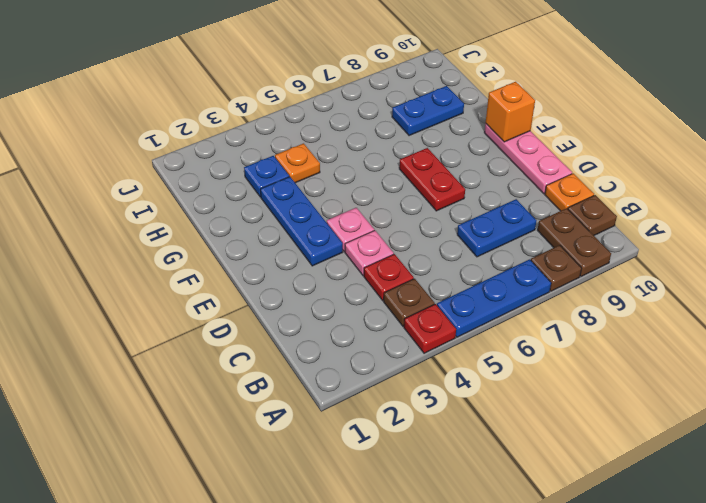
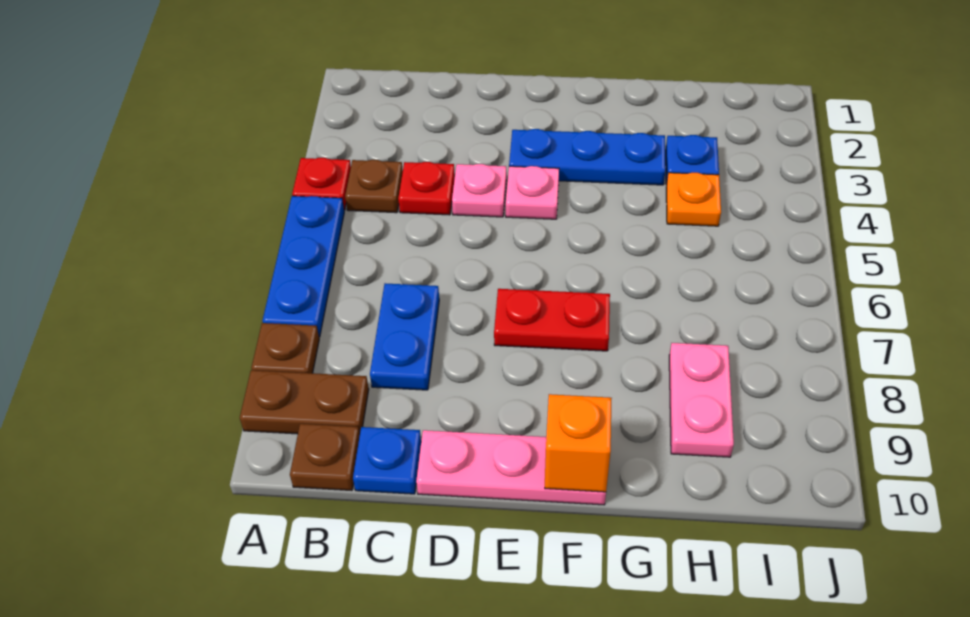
orange 1x1 plate [545,173,594,211] -> blue 1x1 plate [353,427,421,494]
blue 1x2 plate [392,86,464,136] -> pink 1x2 plate [669,343,734,457]

